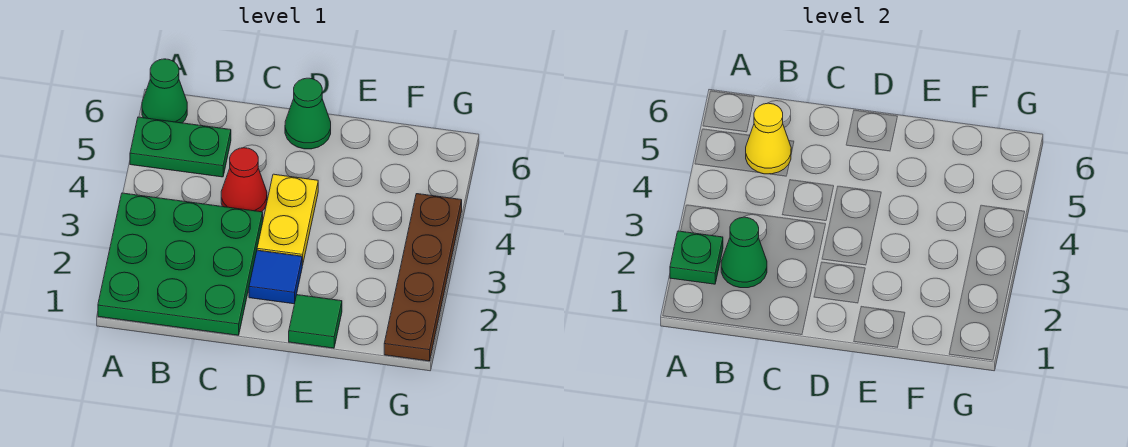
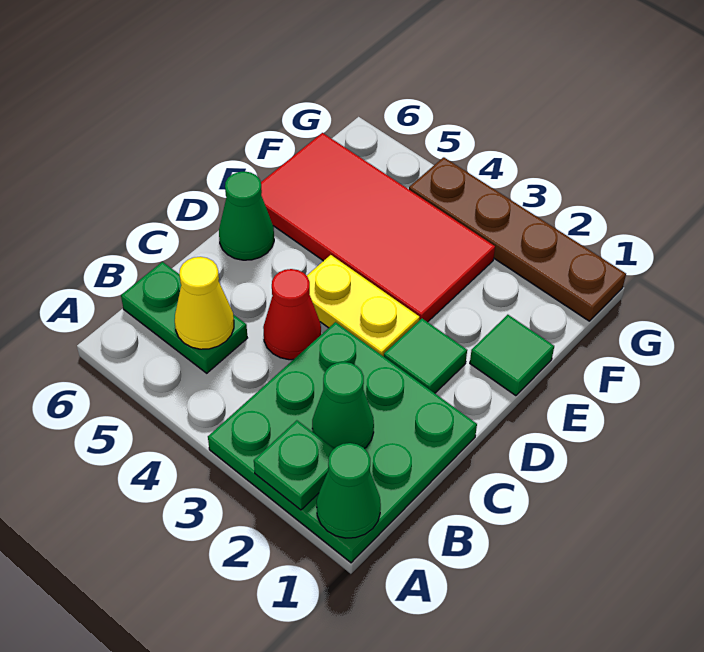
green 1x2 plate [130,117,231,177] -> green 1x2 plate turned to [121,262,247,373]
green 1x1 cone [142,59,187,123] -> green 1x1 cone moved to [317,443,381,538]
blue 1x1 tile [249,250,302,304] -> green 1x1 tile [384,319,467,393]
none -> red 2x4 tile [261,133,495,322]

